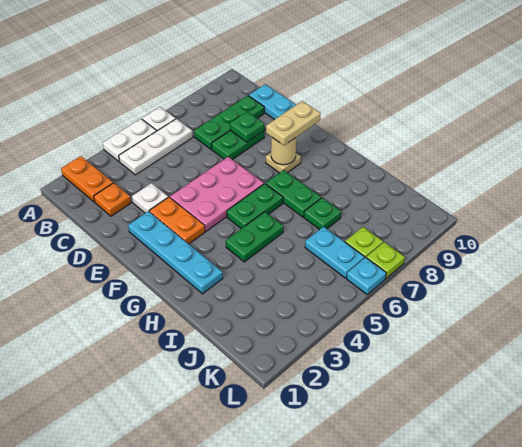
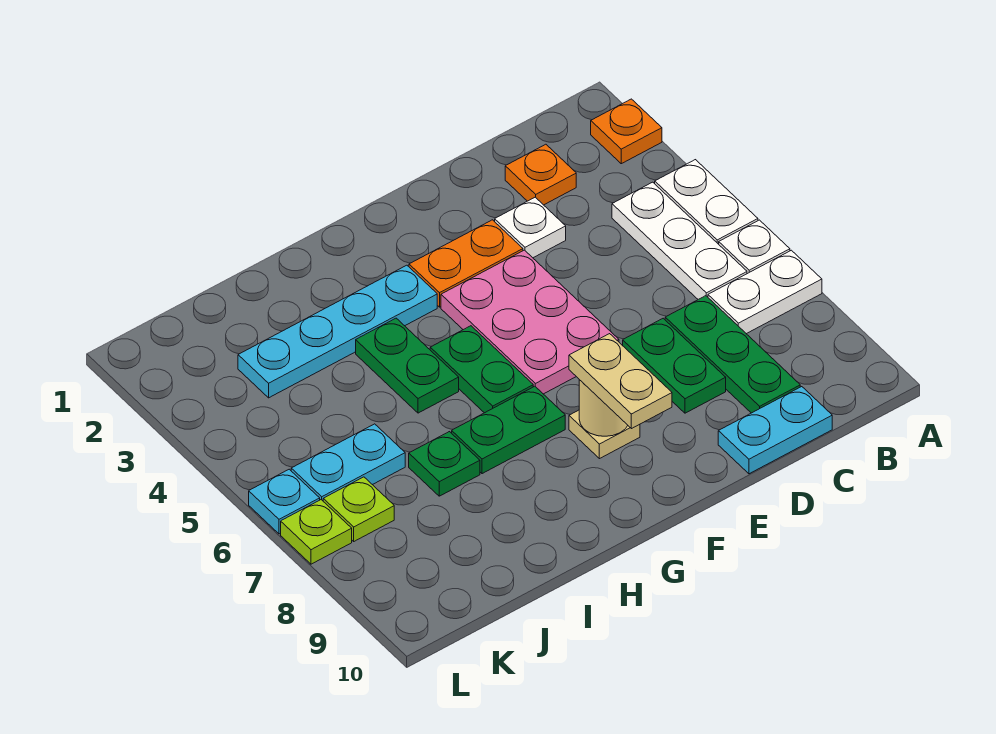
orange 1x2 plate [61,156,113,202] -> orange 1x1 plate [591,99,662,164]
none -> white 1x2 plate [708,250,822,334]
green 1x1 plate [230,112,264,142] -> none
cyan 1x4 plate [128,211,223,294] -> cyan 1x4 plate moved to [238,265,437,398]

